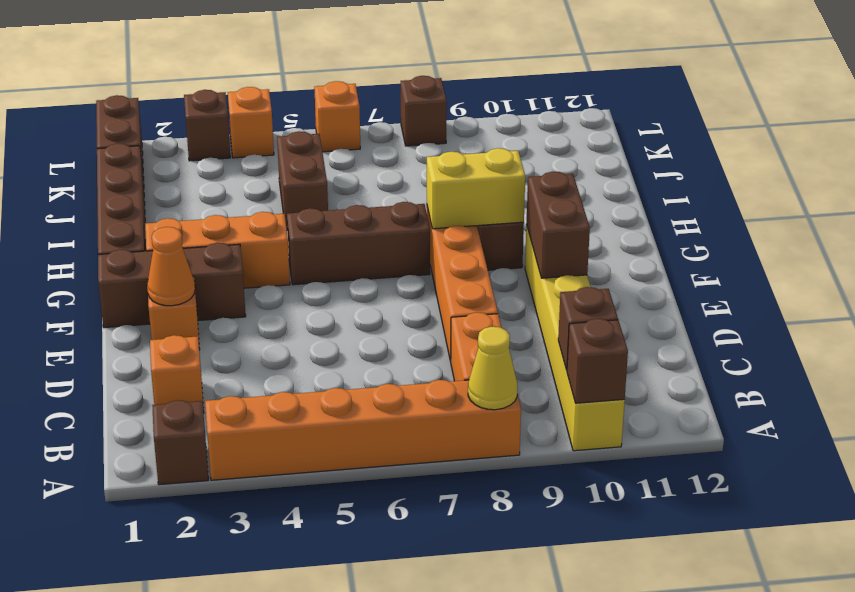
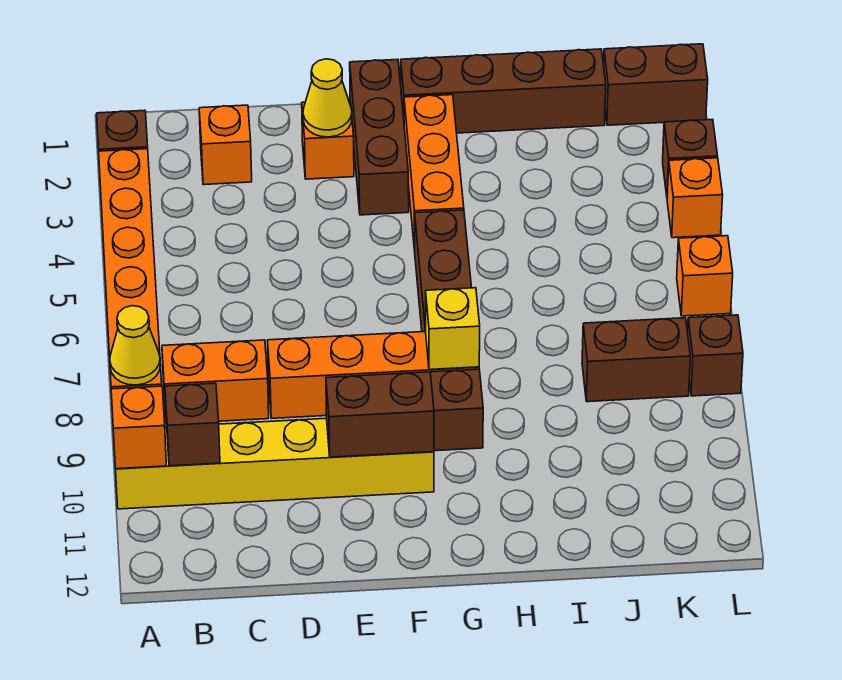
brown 1x1 brick [567,319,628,403] -> orange 1x1 brick [111,386,166,469]
orange 1x1 cone [147,227,195,306] -> yellow 1x1 cone [303,59,352,137]
yellow 1x2 brick [426,148,525,229] -> yellow 1x1 brick [425,288,480,370]
brown 1x2 brick [277,131,328,230] -> brown 1x2 brick moved to [582,318,690,402]

